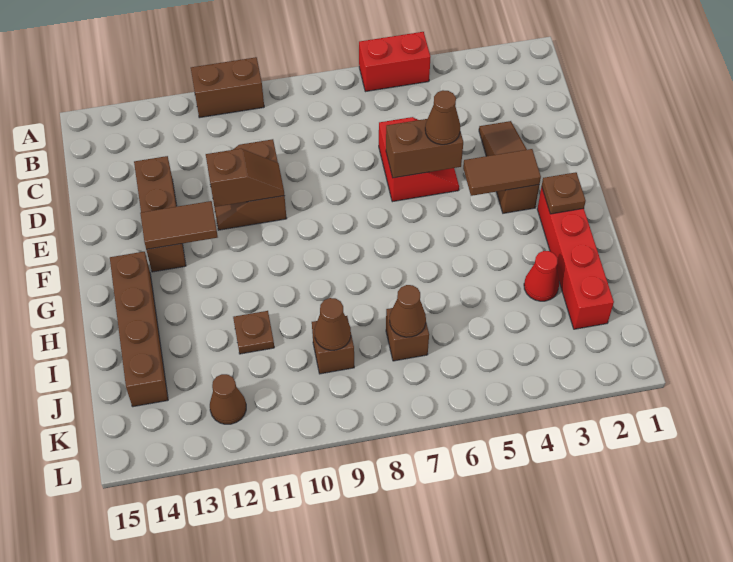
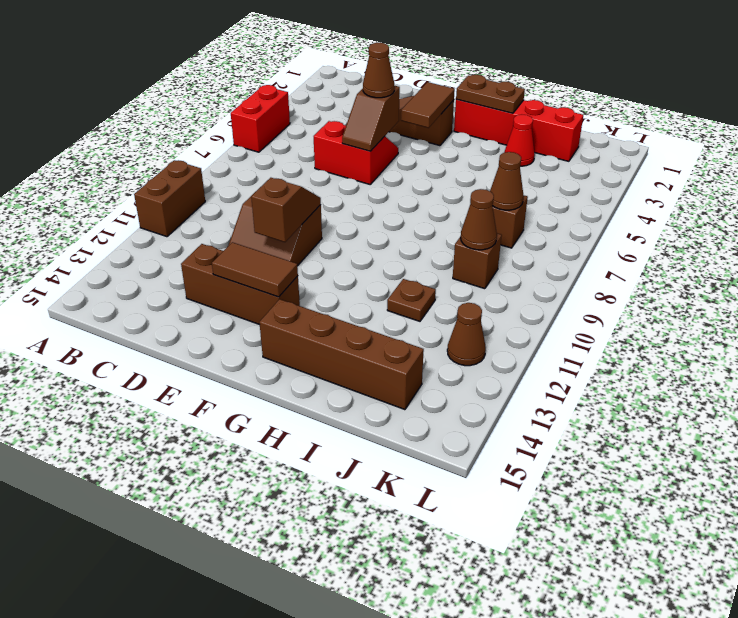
brown 1x2 brick [386,119,463,178] -> brown 1x2 slope [342,86,400,151]
brown 1x2 tile [140,201,218,249] -> brown 1x2 tile turned to [212,242,298,297]
brown 1x1 plate [542,172,586,214] -> brown 1x2 plate [456,75,525,113]

